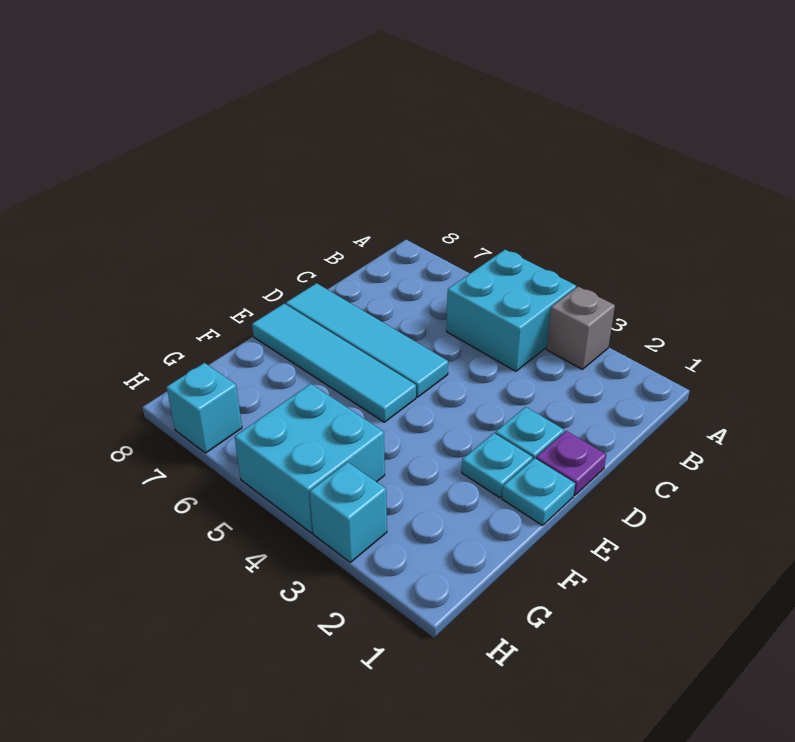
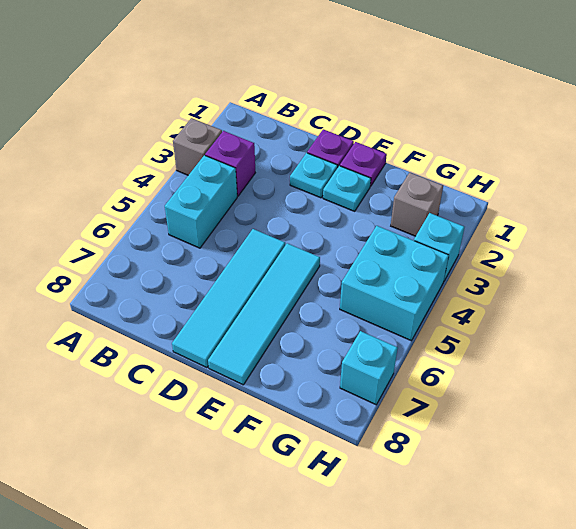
cyan 2x2 brick [446,250,576,371] -> cyan 1x2 brick [165,155,237,248]
none -> purple 1x1 brick [205,131,255,196]
cyan 1x1 plate [502,458,575,526] -> purple 1x1 plate [340,142,387,186]
none -> grey 1x1 brick [391,172,443,236]

